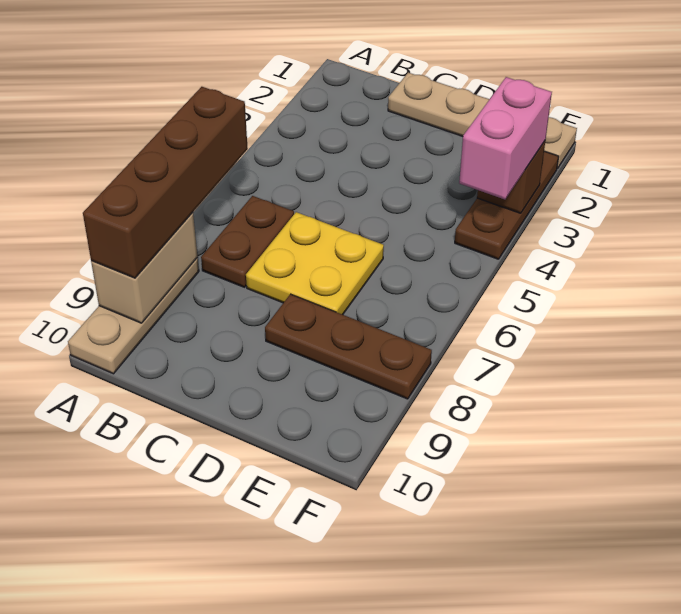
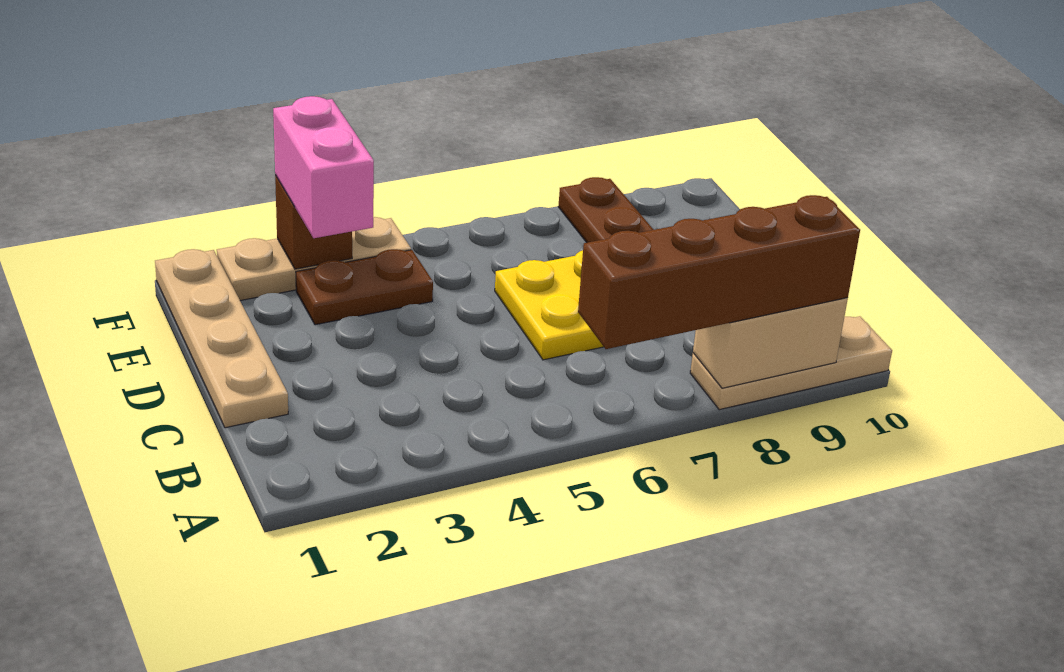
brown 1x2 plate [201,196,294,287] -> brown 1x2 plate moved to [296,249,433,325]
brown 1x3 plate [455,151,559,259] -> tan 1x3 plate [217,217,411,301]
pink 1x2 brick [459,77,552,199] -> pink 1x2 brick turned to [273,96,374,238]

